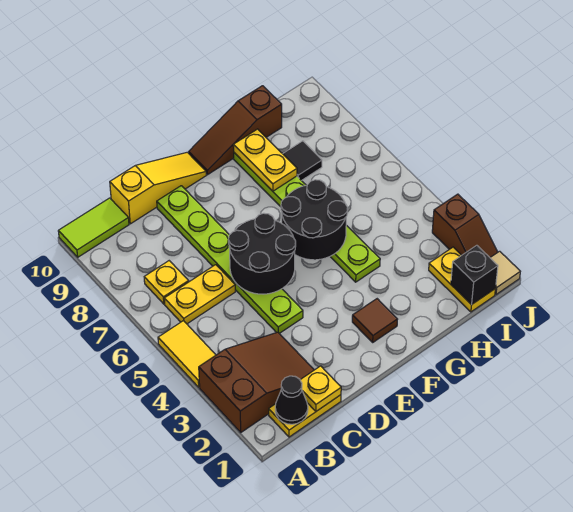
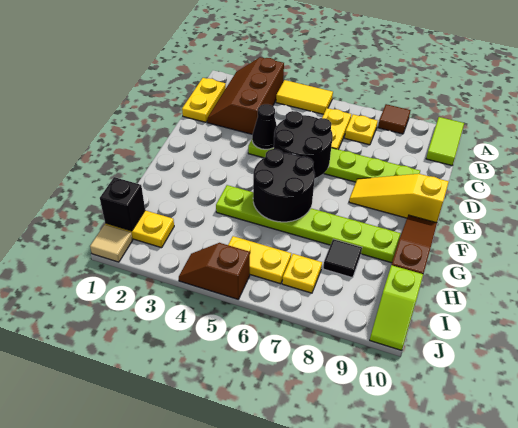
brown 2x3 slope [199,332,314,432] -> brown 2x3 slope turned to [207,57,284,134]
black 1x1 cone [275,376,308,424] -> black 1x1 cone moved to [252,104,277,149]
yellow 1x1 plate [300,366,341,411] -> yellow 1x1 plate moved to [282,254,322,293]
yellow 1x3 slope [110,152,206,224] -> yellow 1x3 slope turned to [349,174,449,223]
brown 1x1 tile [352,299,398,342] -> brown 1x1 tile moved to [378,104,411,134]
yellow 1x2 plate [233,129,297,191] -> yellow 1x2 plate moved to [228,236,291,284]
none -> lime 1x2 slope [370,265,423,351]
brown 1x2 slope [432,194,498,257] -> brown 1x2 slope moved to [179,243,250,299]

